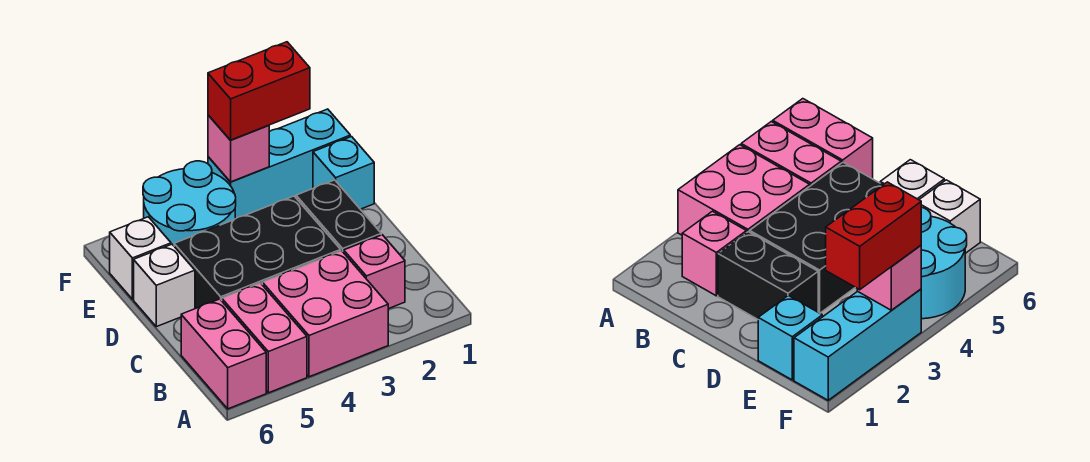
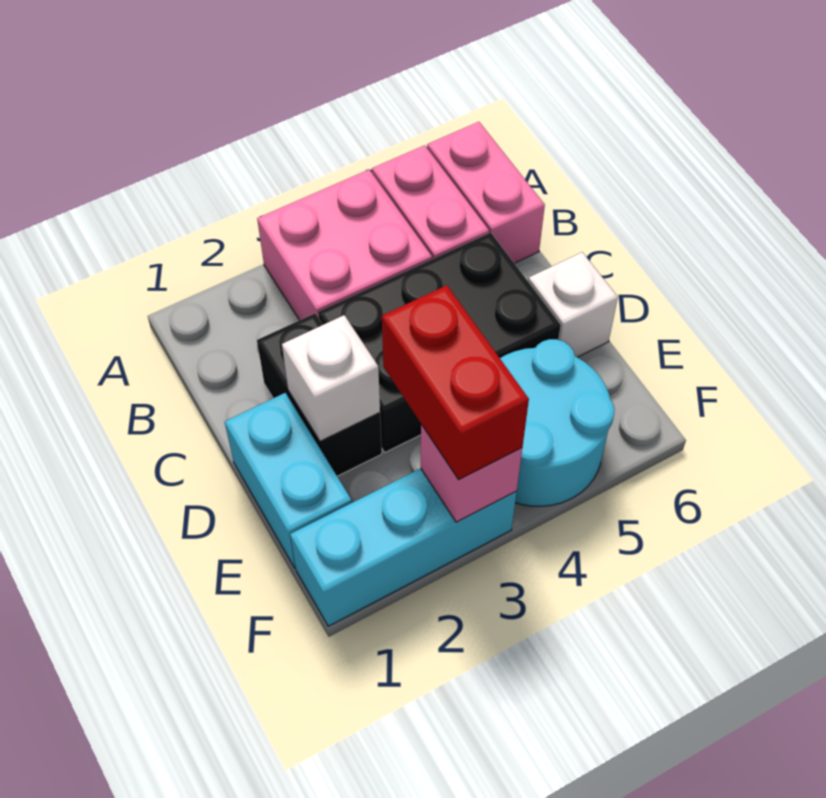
pink 1x1 brick [344,235,405,309] -> none
cyan 1x1 brick [313,137,374,209] -> cyan 1x2 brick [225,393,352,568]
white 1x1 brick [110,217,171,299] -> white 1x1 brick moved to [282,315,380,441]
red 1x2 brick [208,42,310,140] -> red 1x2 brick turned to [382,285,529,480]

